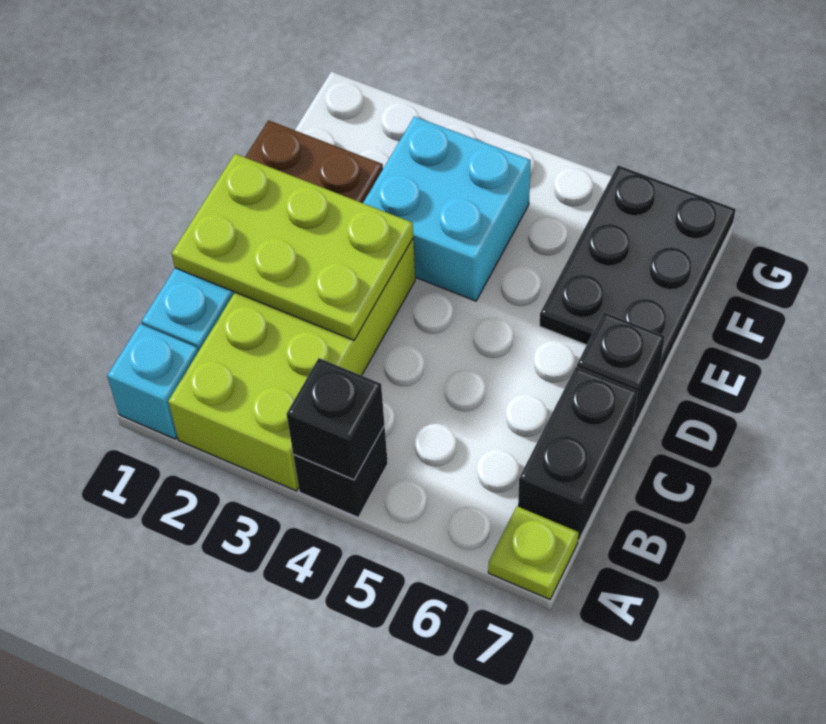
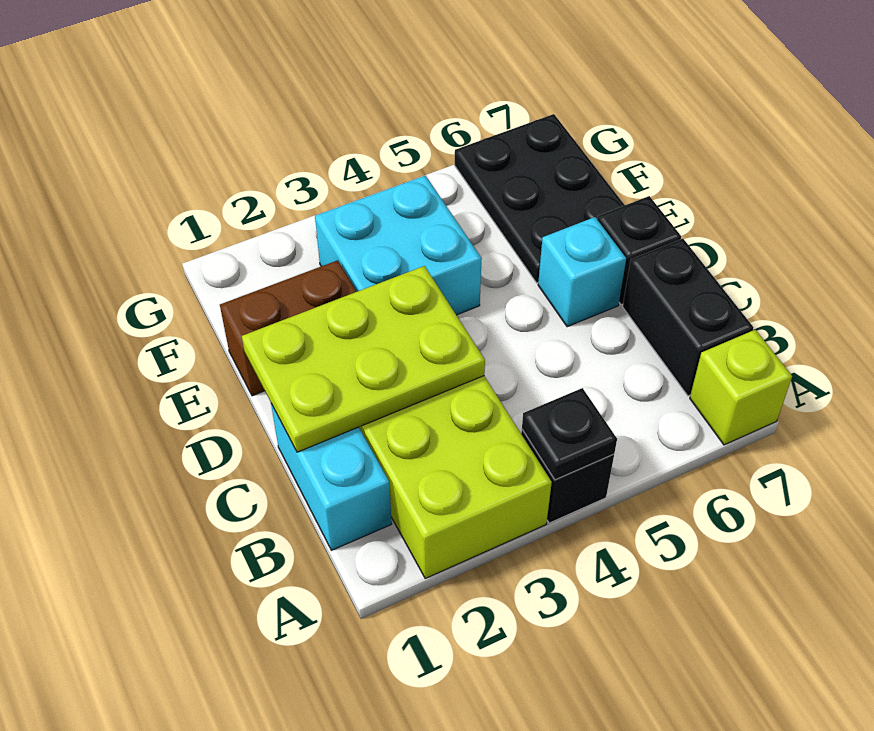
cyan 1x1 brick [107,324,198,439] -> cyan 1x1 brick moved to [538,217,626,327]
black 1x1 brick [287,358,385,480] -> black 1x1 plate [522,388,617,480]
lime 1x1 plate [488,506,579,599] -> lime 1x1 brick [690,330,792,445]

